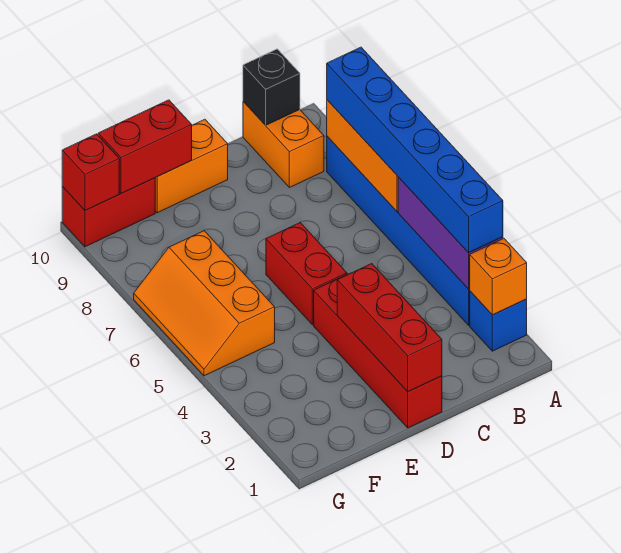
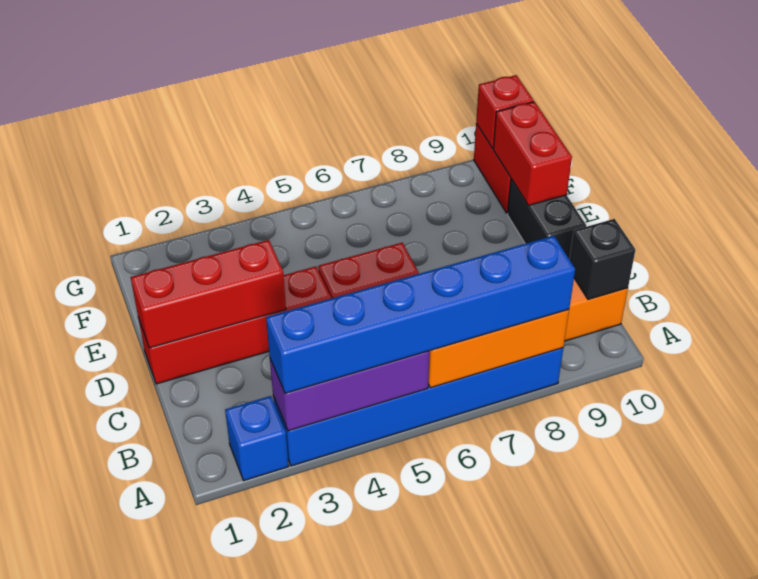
orange 1x1 brick [470,238,527,315] -> none
orange 1x2 brick [155,119,228,213] -> black 1x2 brick [507,179,586,260]
orange 2x3 slope [134,231,275,376] -> none

